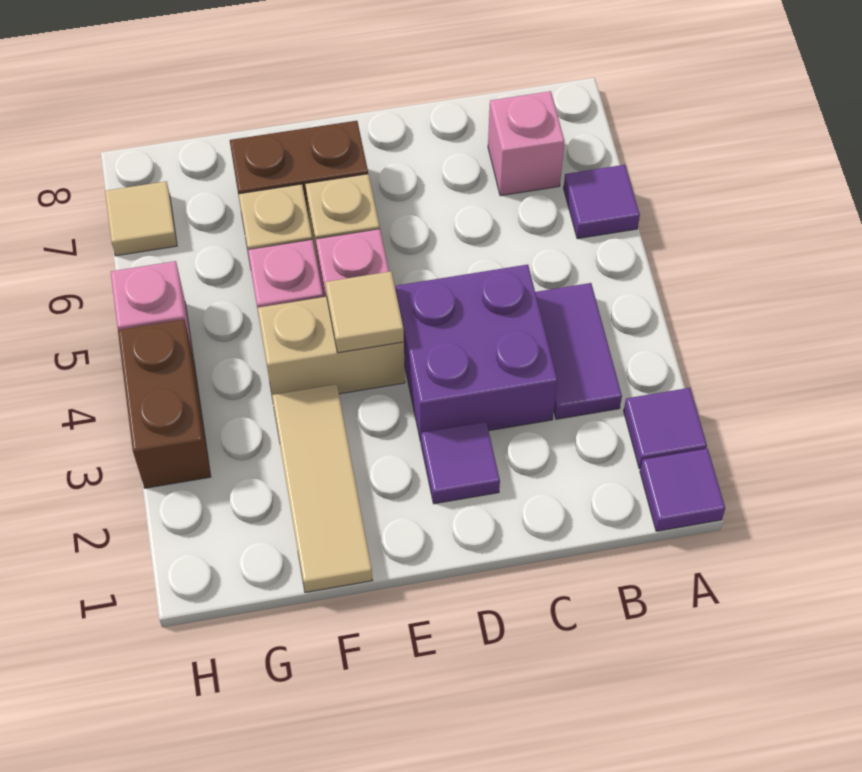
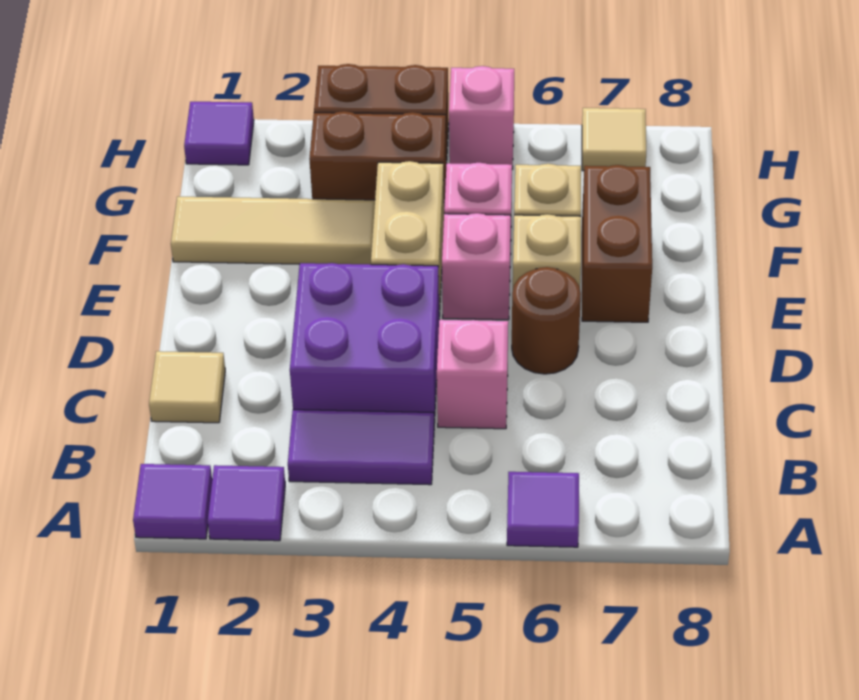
pink 1x1 brick [488,91,565,196] -> pink 1x1 brick moved to [437,320,508,429]
purple 1x1 tile [421,422,500,504] -> purple 1x1 tile moved to [184,102,254,165]
none -> brown 1x1 round brick [512,267,581,374]
tan 1x1 tile [325,271,404,353] -> tan 1x1 tile moved to [149,351,225,423]
none -> brown 1x2 brick [309,111,446,207]

